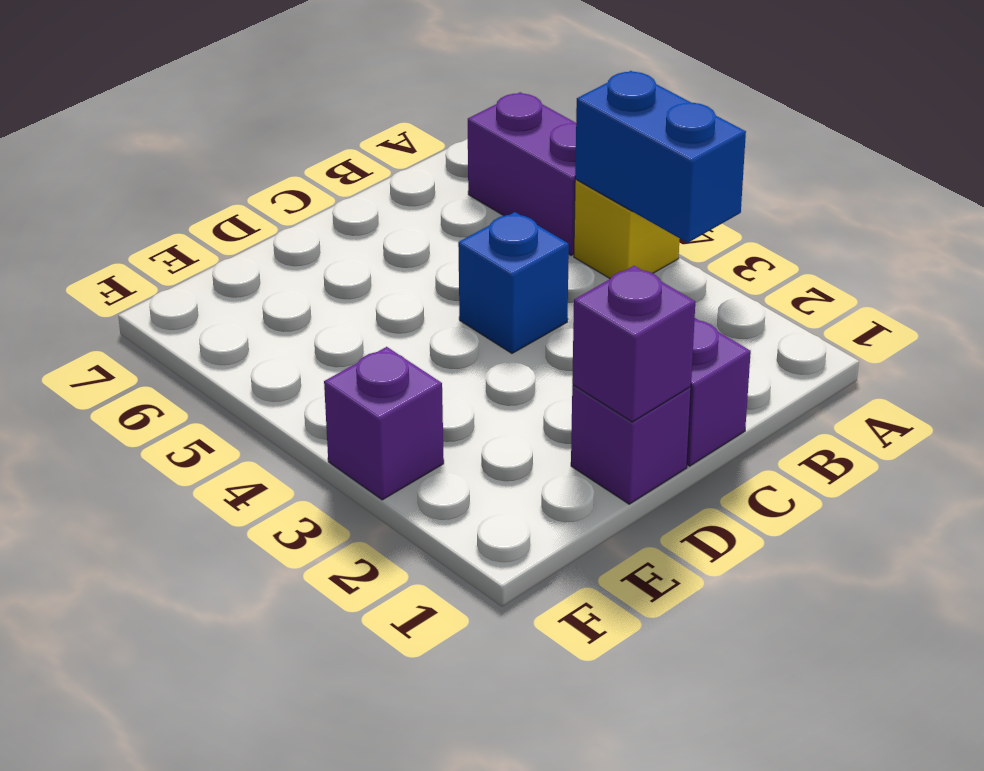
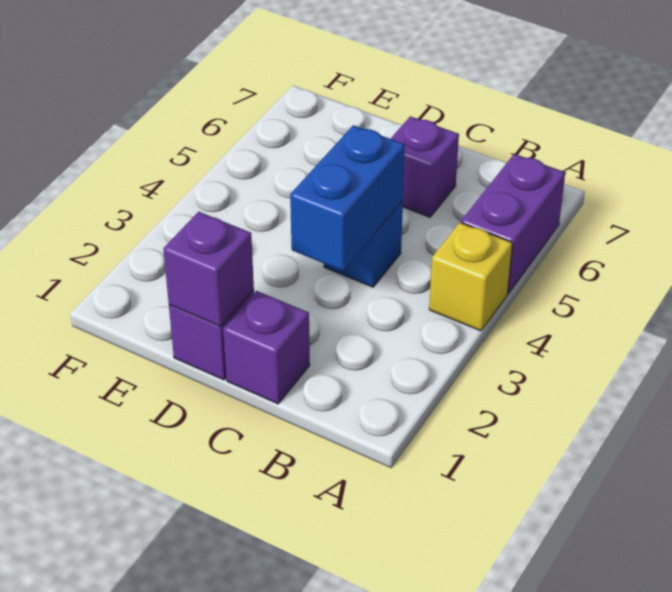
blue 1x2 brick [575,71,746,243] -> blue 1x2 brick moved to [290,125,405,271]
purple 1x1 brick [324,347,444,500] -> purple 1x1 brick moved to [391,116,459,217]

